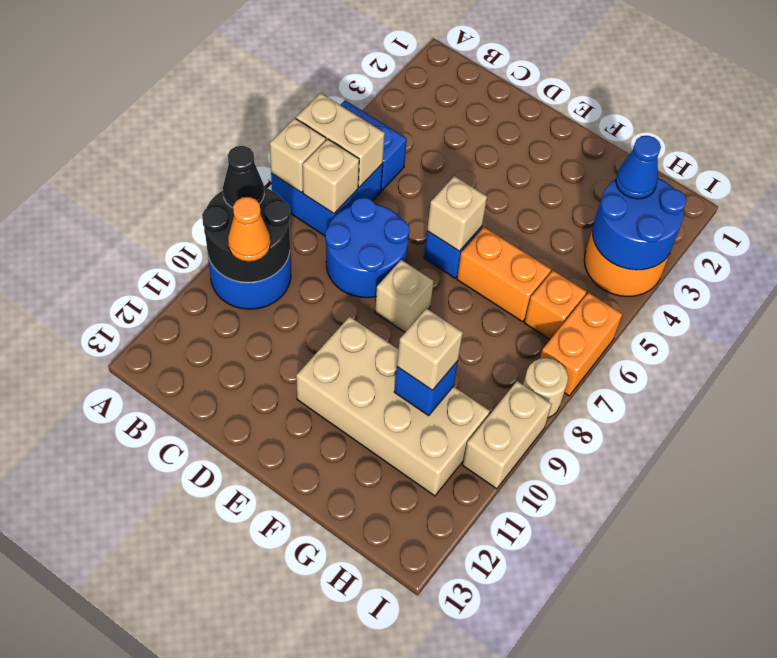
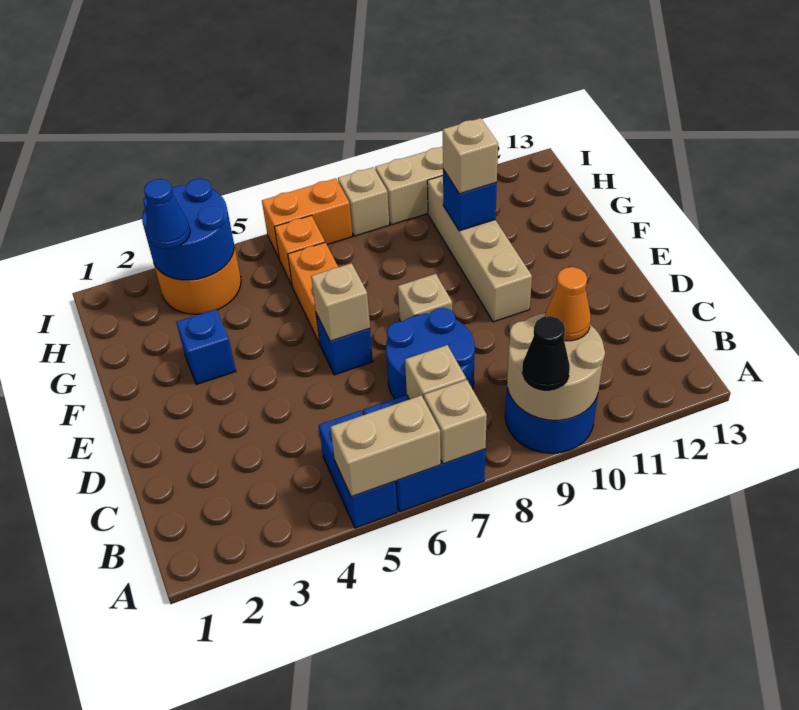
tan 1x2 brick [296,93,385,187] -> tan 1x2 brick turned to [331,395,441,497]
black 2x2 round brick [202,187,290,282] -> tan 2x2 round brick [507,313,605,420]
tan 2x4 brick [296,317,490,496] -> tan 1x4 brick [427,176,532,322]
none -> blue 1x1 brick [176,309,236,384]
tan 1x1 round brick [523,358,568,418] -> tan 1x1 brick [338,167,389,236]

